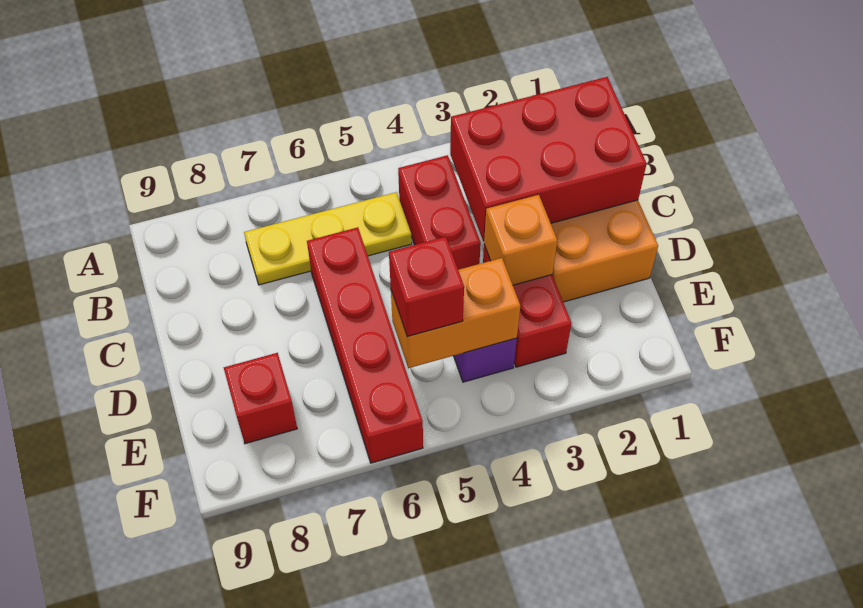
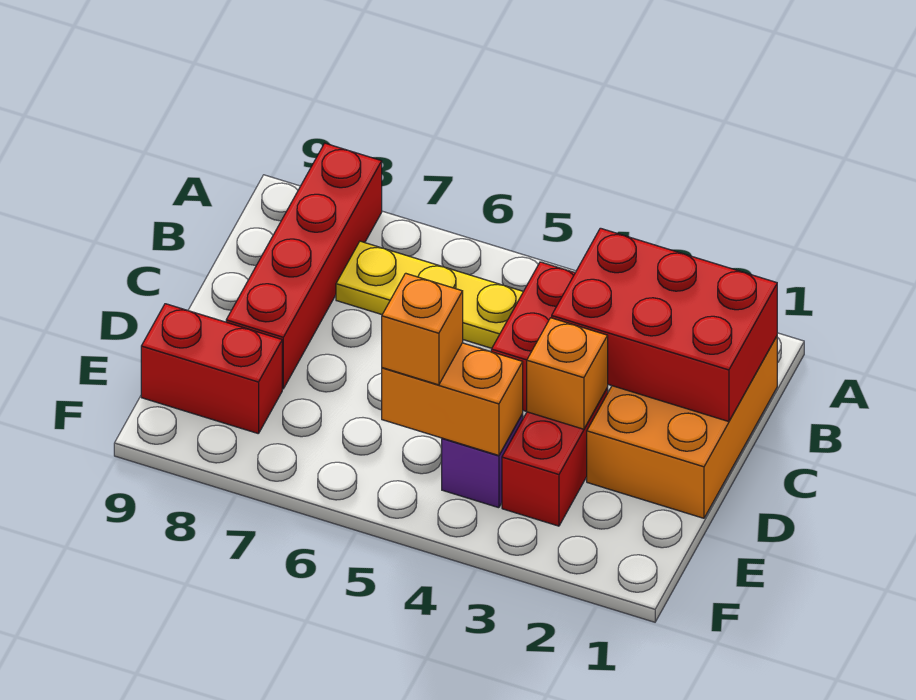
red 1x4 brick [307,227,423,463] -> red 1x4 brick moved to [226,143,382,389]
red 1x1 brick [389,237,464,337] -> orange 1x1 brick [382,273,463,385]
red 1x1 brick [224,353,297,444] -> red 1x2 brick [141,304,282,434]

